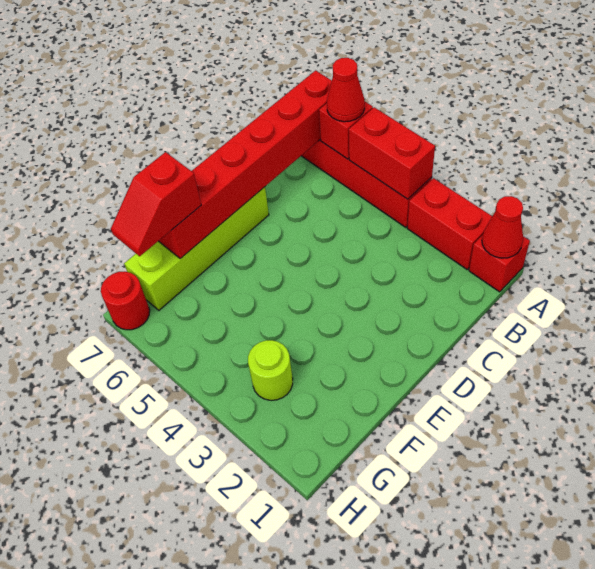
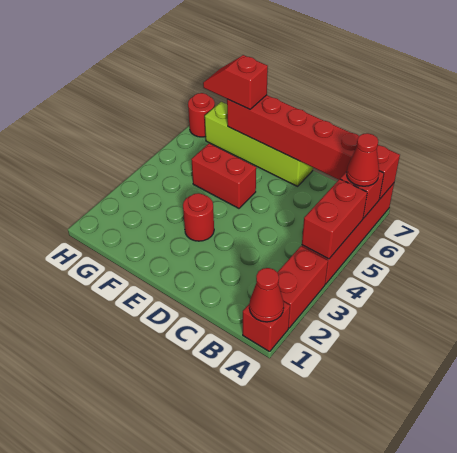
none -> red 1x1 round brick [183,193,214,241]
none -> red 1x2 brick [191,143,256,208]
lime 1x1 round brick [248,340,293,400] -> none

